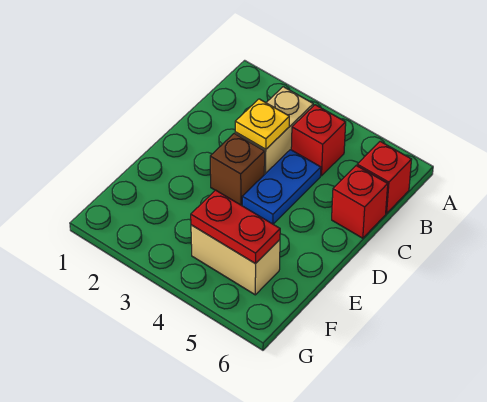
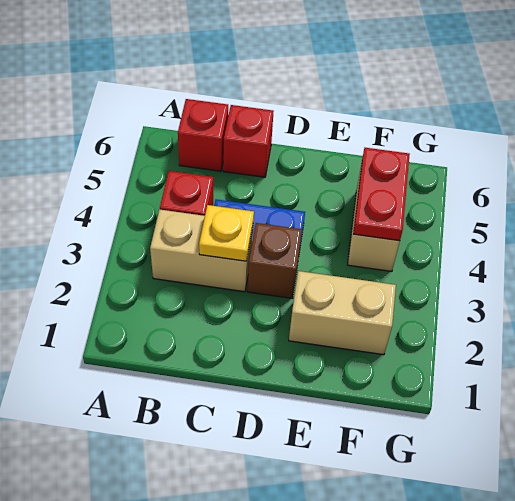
none -> tan 1x2 brick [289,271,396,355]

